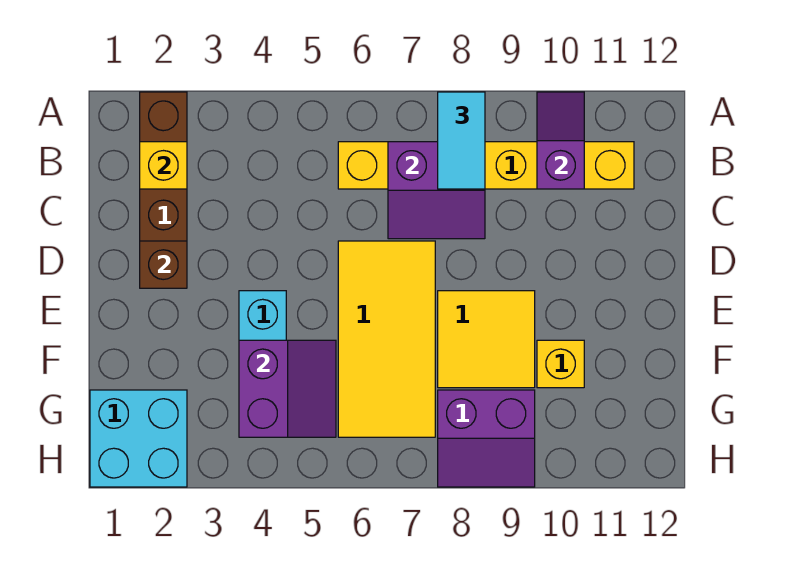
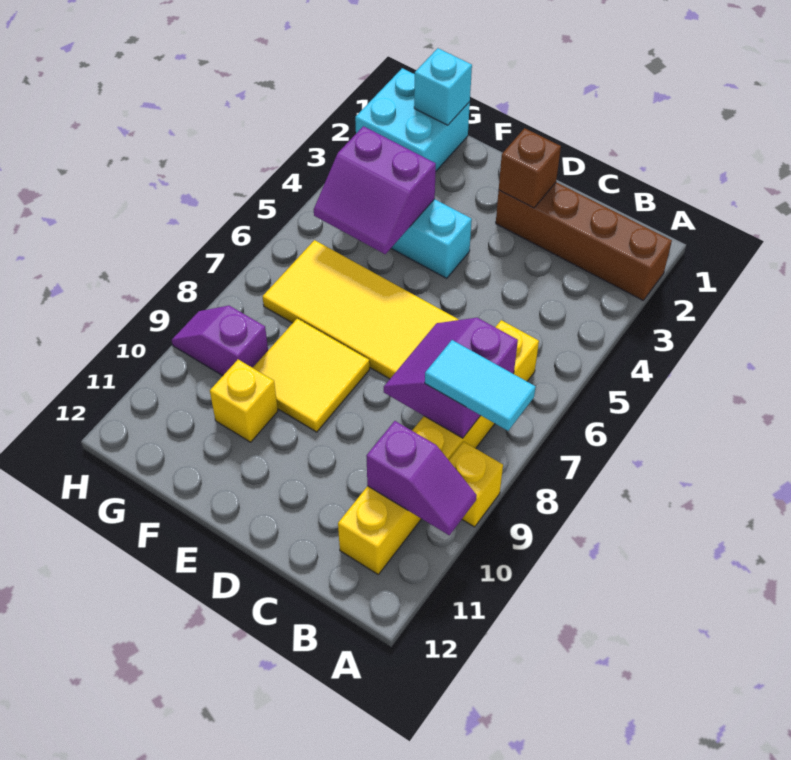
yellow 1x1 brick [140,142,187,189] -> yellow 1x1 brick moved to [449,442,503,527]
none -> cyan 1x1 brick [414,48,472,125]
purple 2x2 slope [438,390,535,487] -> purple 1x2 slope [172,306,268,376]

